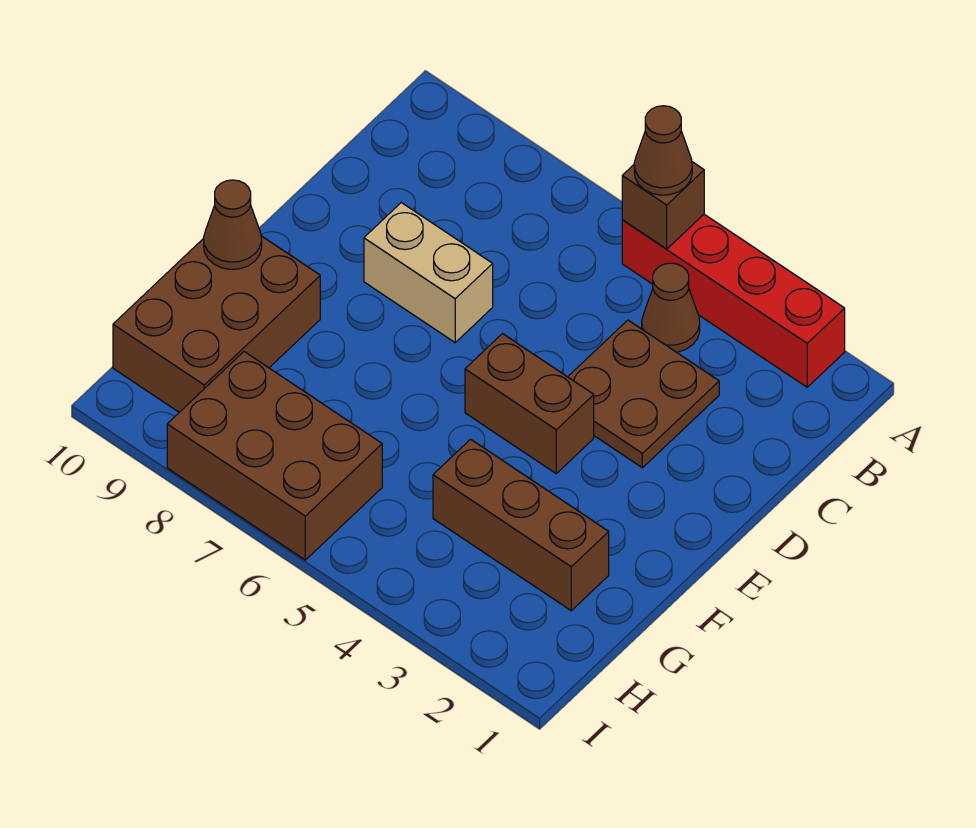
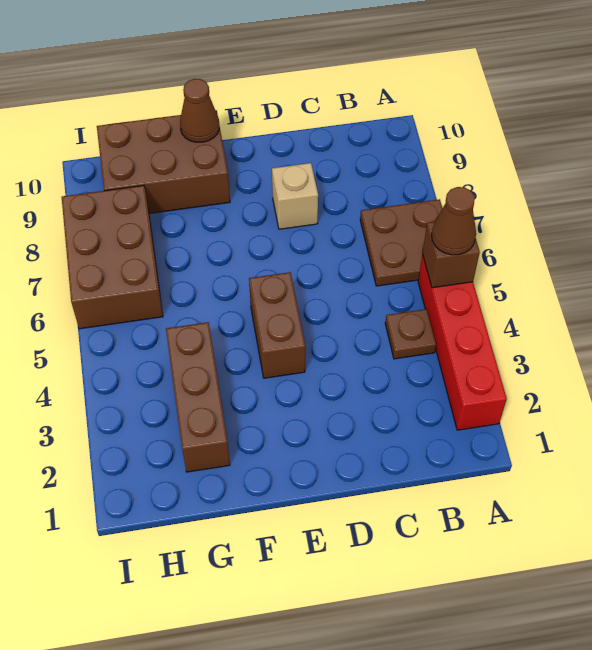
brown 1x1 cone [642,263,700,352] -> brown 1x1 plate [385,309,436,359]
brown 2x2 plate [568,320,719,468] -> brown 2x2 plate moved to [360,199,443,286]
tan 1x2 brick [364,203,493,343] -> tan 1x1 brick [272,163,318,229]

